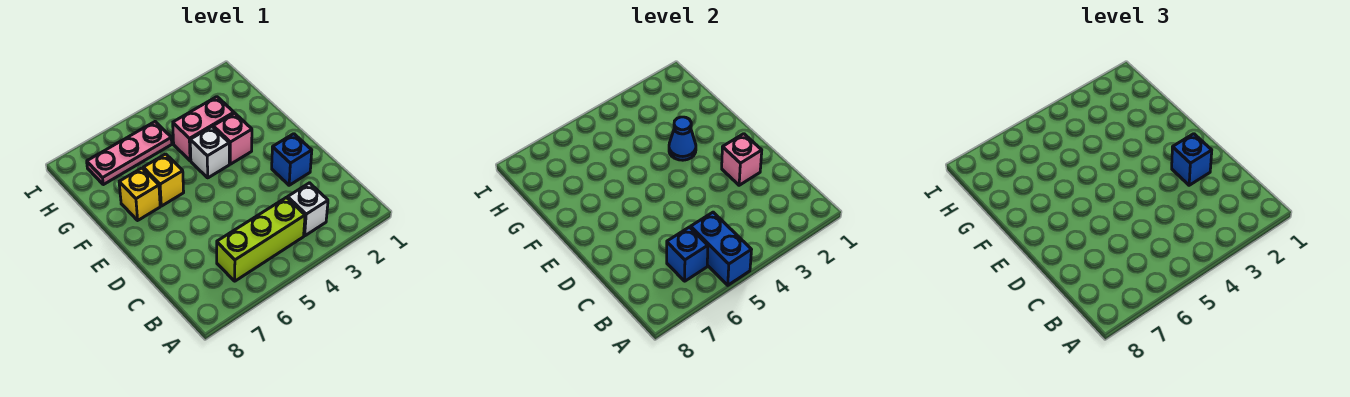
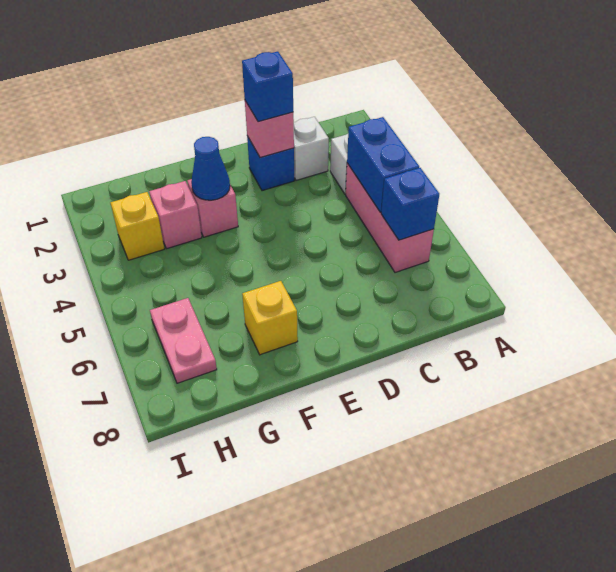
blue 1x2 brick [691,212,751,285] -> blue 1x2 brick turned to [347,117,419,212]
lime 1x3 brick [217,197,305,281] -> pink 1x3 brick [346,163,434,273]
white 1x1 brick [190,127,229,178] -> white 1x1 brick moved to [294,117,329,180]
yellow 1x1 brick [143,154,184,206] -> yellow 1x1 brick moved to [111,192,164,260]
pink 1x2 brick [173,97,234,161] -> pink 1x1 brick [149,181,202,249]
pink 1x3 plate [87,122,172,185] -> pink 1x2 plate [150,298,217,383]

